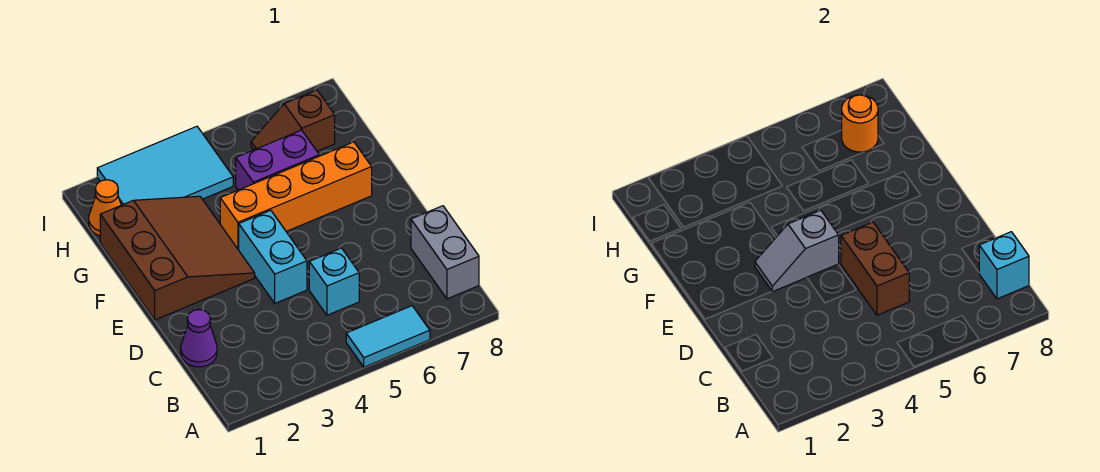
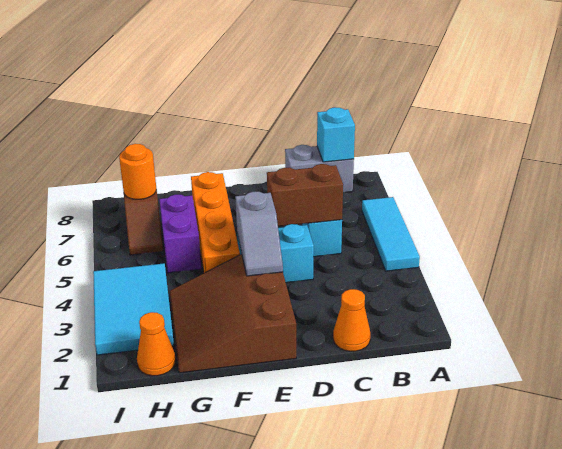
cyan 1x2 tile [346,306,430,367] -> cyan 1x3 tile [362,197,420,271]
purple 1x1 cone [181,310,217,367] -> orange 1x1 cone [333,289,371,351]
brown 3x3 slope [100,196,255,320] -> brown 3x3 slope turned to [170,254,296,373]

